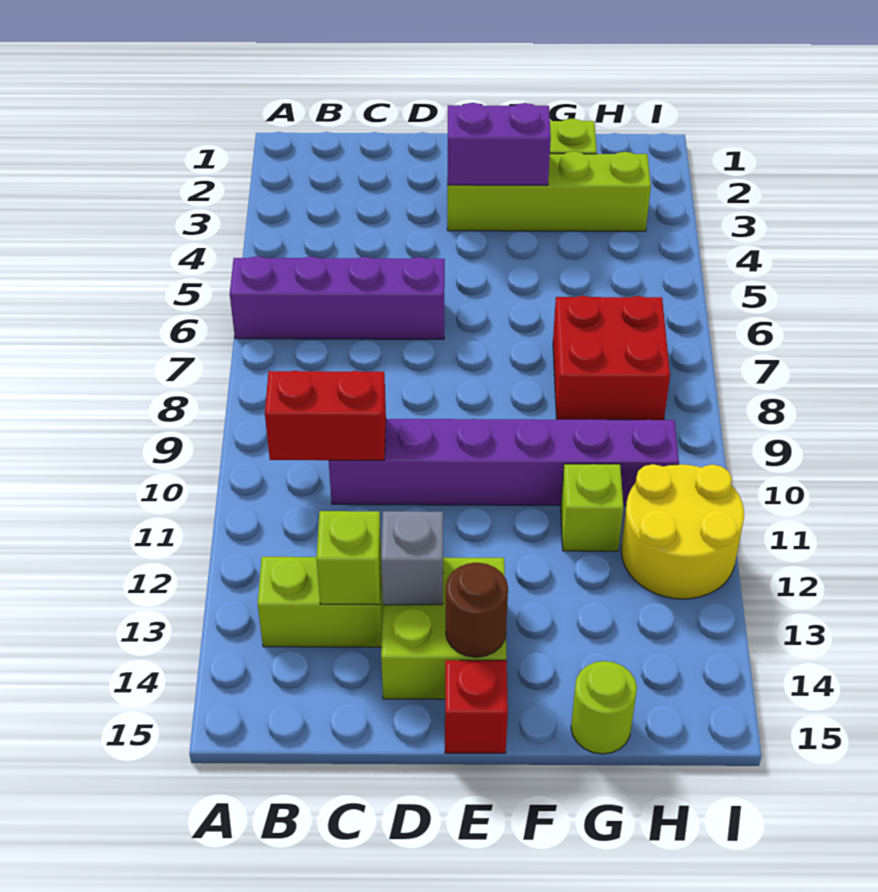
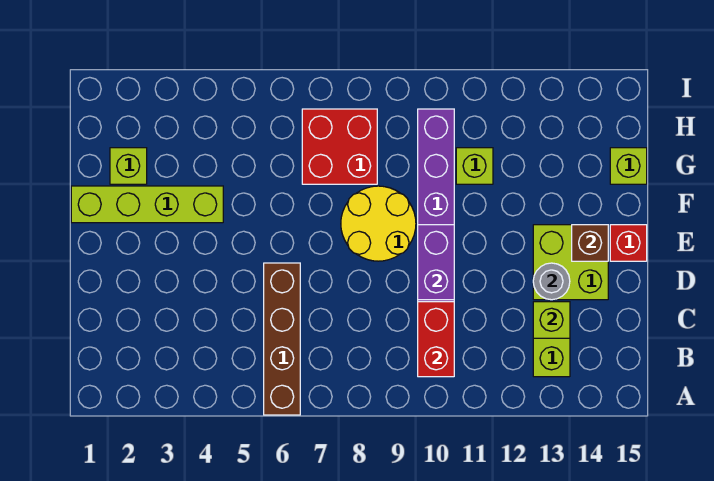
purple 1x4 brick [230,256,445,339] -> brown 1x4 brick [264,263,300,415]
grey 1x1 brick [381,511,443,605] -> grey 1x1 round brick [533,263,570,300]
lime 1x4 brick [447,151,651,231] -> lime 1x4 brick turned to [71,186,223,223]
purple 1x2 brick [447,103,551,185] -> purple 1x2 brick moved to [418,225,454,300]
brown 1x1 round brick [446,563,508,657] -> brown 1x1 brick [572,225,608,261]
lime 1x1 round brick [571,661,637,754] -> lime 1x1 brick [610,148,647,184]
yellow 2x2 round brick [621,464,744,599] -> yellow 2x2 round brick moved to [341,186,416,261]

